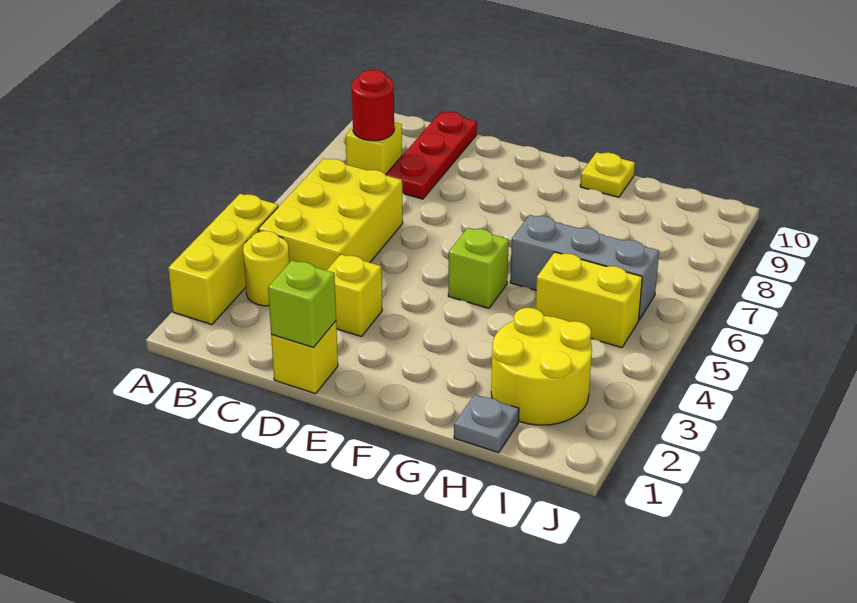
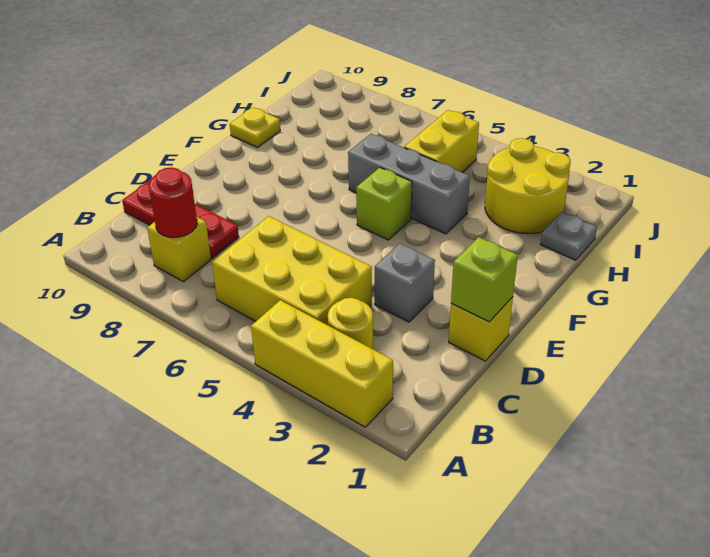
yellow 1x1 brick [327,254,382,337] -> grey 1x1 brick [375,243,435,322]
grey 1x3 brick [510,215,659,320] -> grey 1x3 brick turned to [348,134,470,234]

